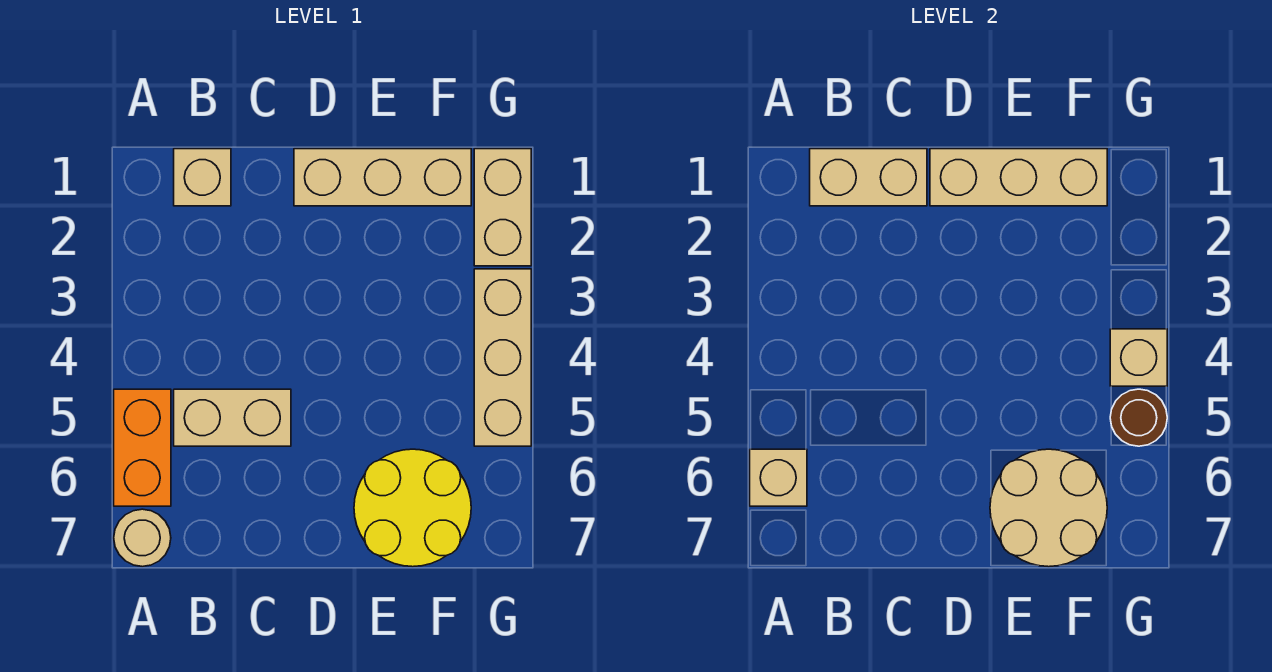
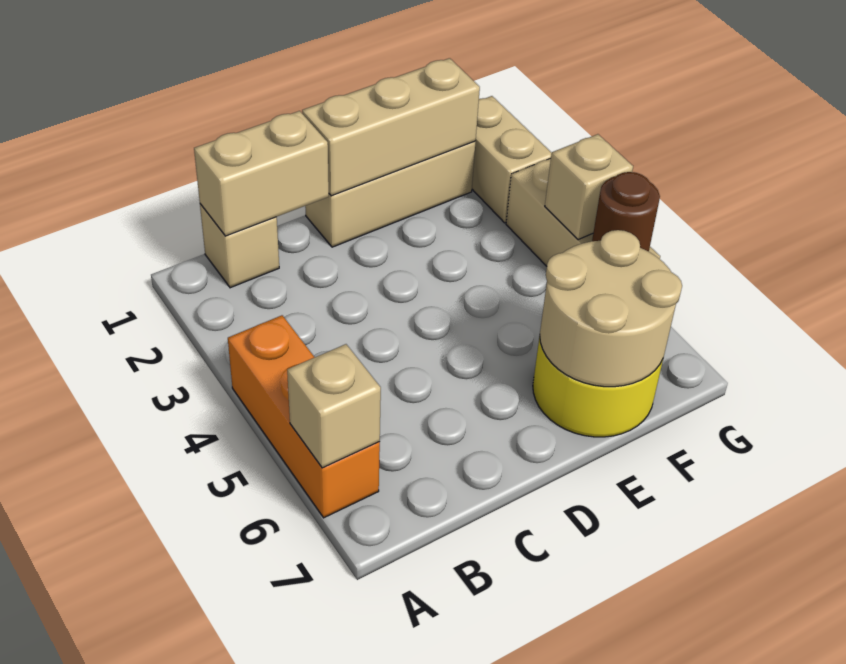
orange 1x2 brick [114,389,171,506] -> orange 1x3 brick [228,315,380,518]
tan 1x1 round brick [114,509,171,567] -> none
tan 1x2 brick [174,389,291,446] -> none

